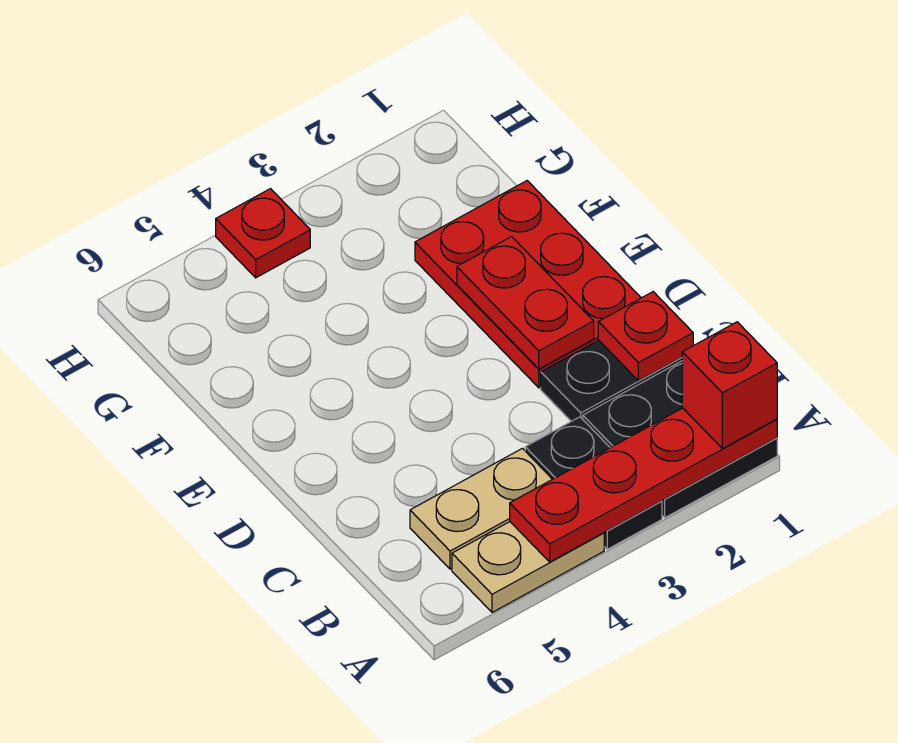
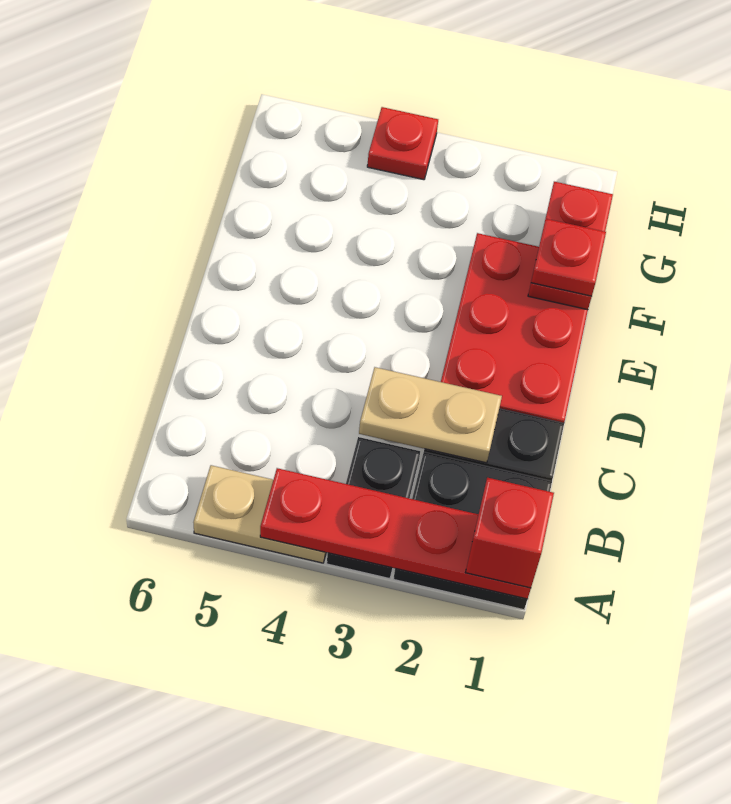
tan 1x2 plate [410,448,552,569] -> tan 1x2 plate moved to [359,367,502,463]
red 1x1 plate [598,292,693,381] -> red 1x1 plate moved to [531,219,606,296]
red 1x2 plate [457,237,594,369] -> red 1x2 plate moved to [528,182,613,310]

